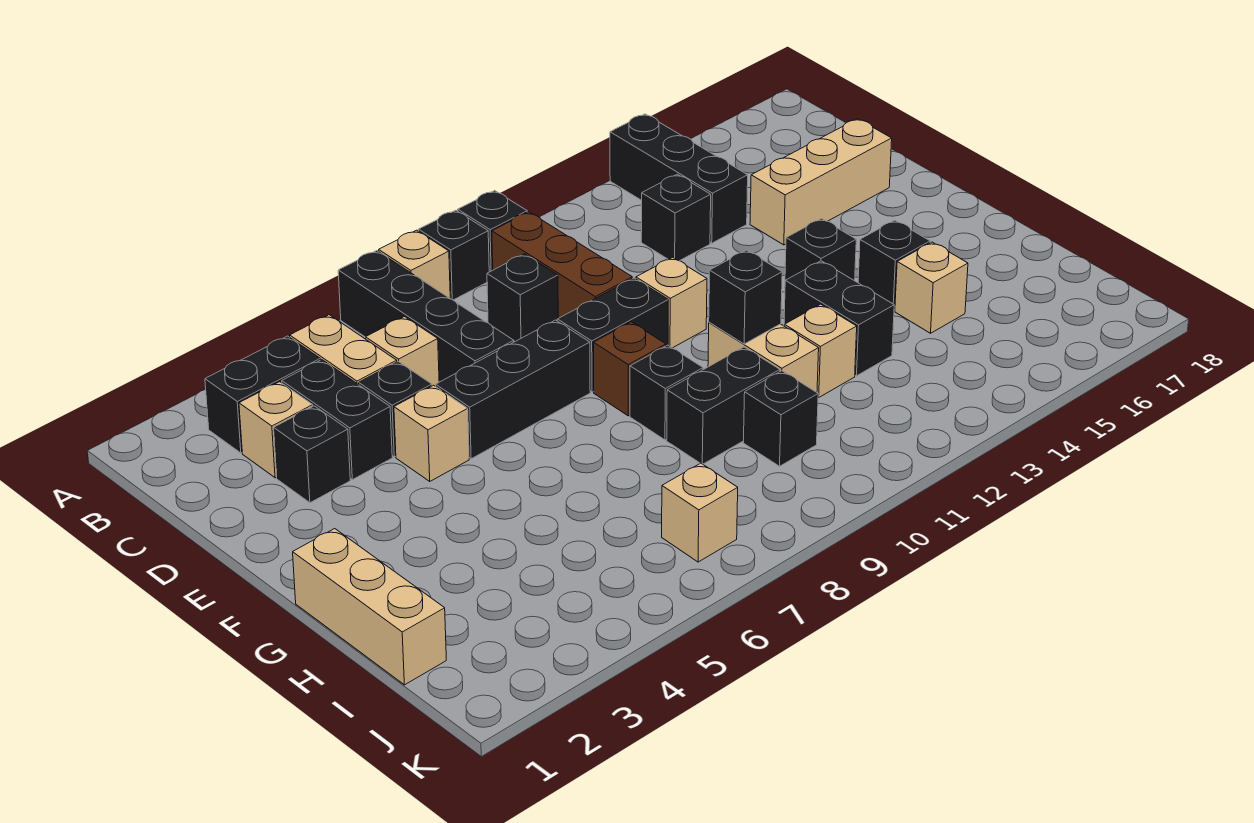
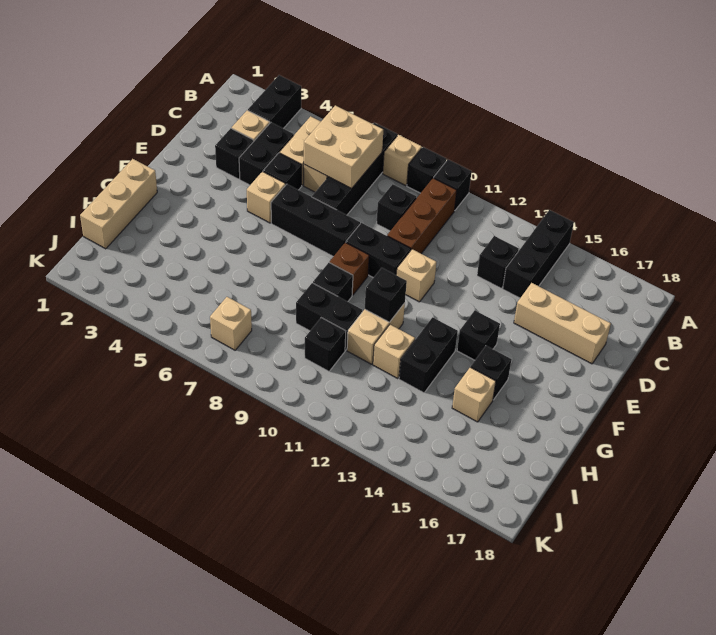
black 1x2 brick [205,336,320,453] -> black 1x2 brick turned to [248,75,301,129]
none -> tan 2x2 brick [304,105,383,188]

